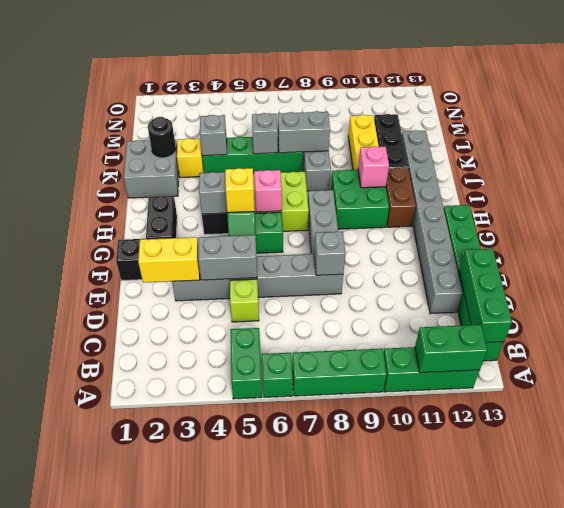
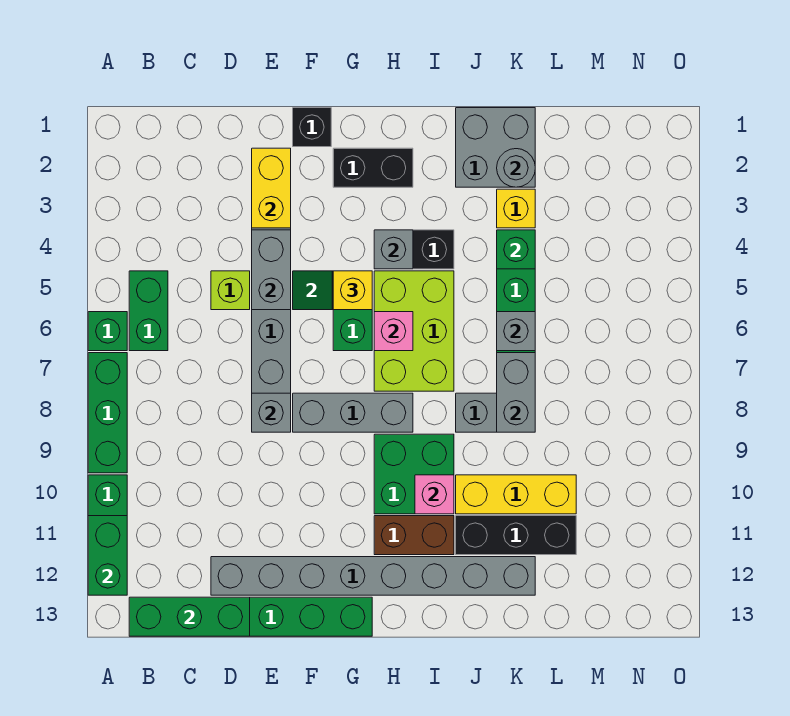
green 1x2 brick [231,328,262,399] -> green 1x2 brick turned to [129,271,168,351]
black 1x1 round brick [148,117,176,157] -> grey 1x1 round brick [497,149,535,187]
grey 1x1 brick [200,115,227,156] -> green 1x1 brick [497,230,535,269]

